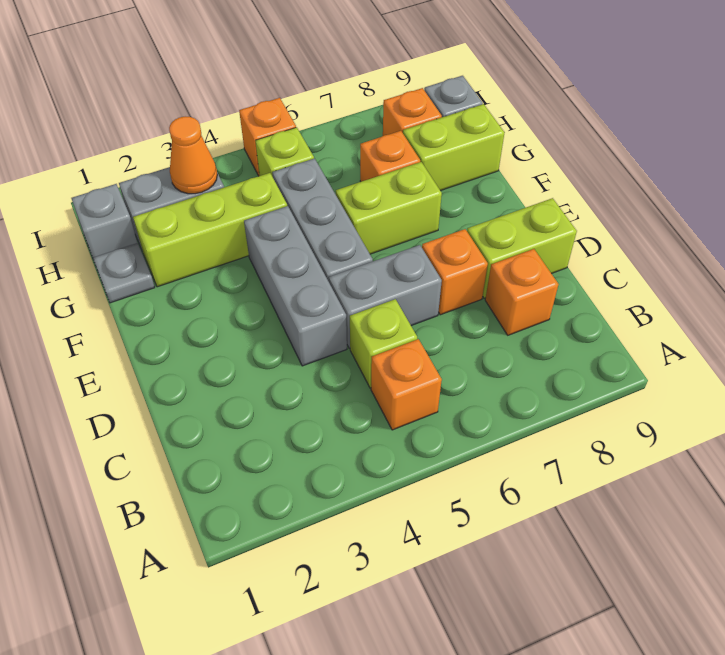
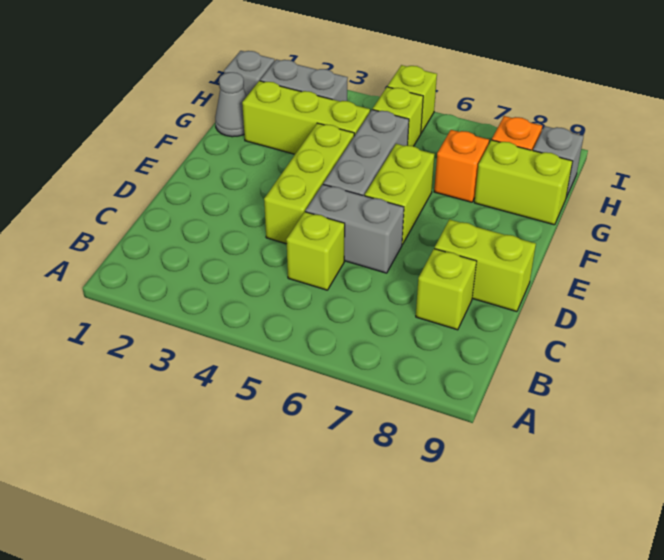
orange 1x1 brick [371,339,442,430] -> none
orange 1x1 brick [485,249,559,335] -> lime 1x1 brick [416,249,477,330]
grey 1x3 brick [244,206,347,366] -> lime 1x3 brick [264,123,354,244]
orange 1x1 brick [422,229,488,315] -> none
lime 1x2 brick [336,162,442,254] -> lime 1x2 brick turned to [365,144,434,245]
grey 1x1 plate [93,243,155,303] -> grey 1x1 cone [215,72,246,137]
orange 1x1 cone [169,116,217,194] -> none
orange 1x1 brick [239,98,296,176] -> lime 1x1 brick [388,65,437,133]

